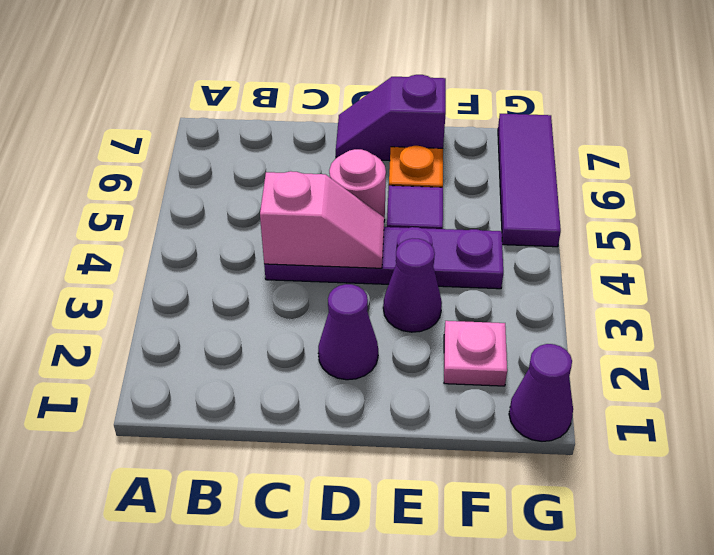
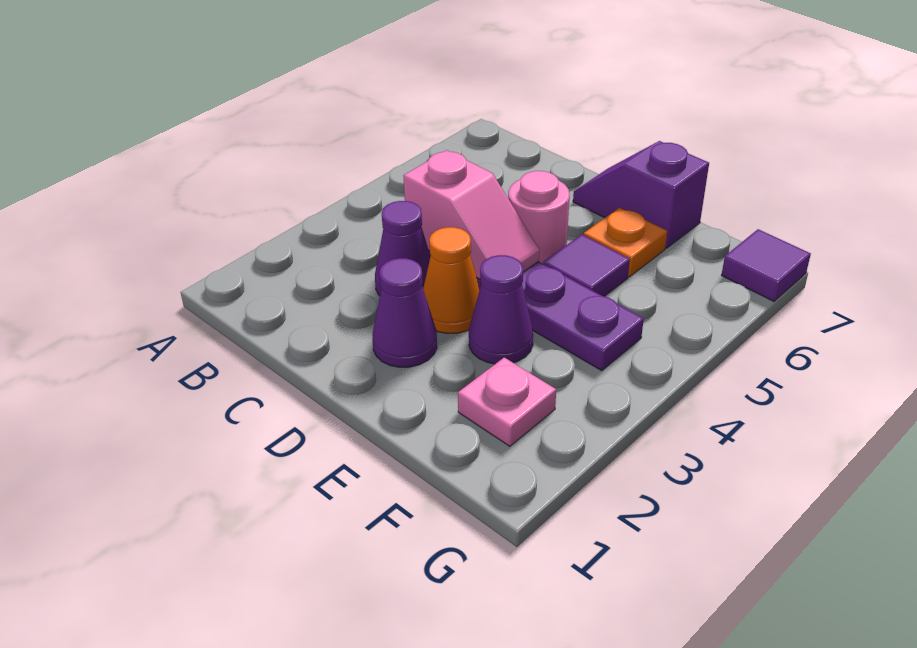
none -> orange 1x1 cone [423,227,480,334]
purple 1x1 cone [509,344,573,441] -> purple 1x1 cone moved to [375,201,431,296]
purple 1x3 tile [498,114,561,247] -> purple 1x1 tile [722,229,811,301]

